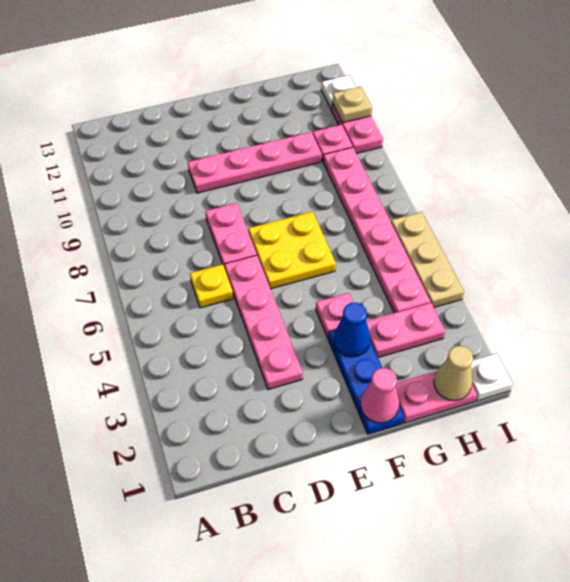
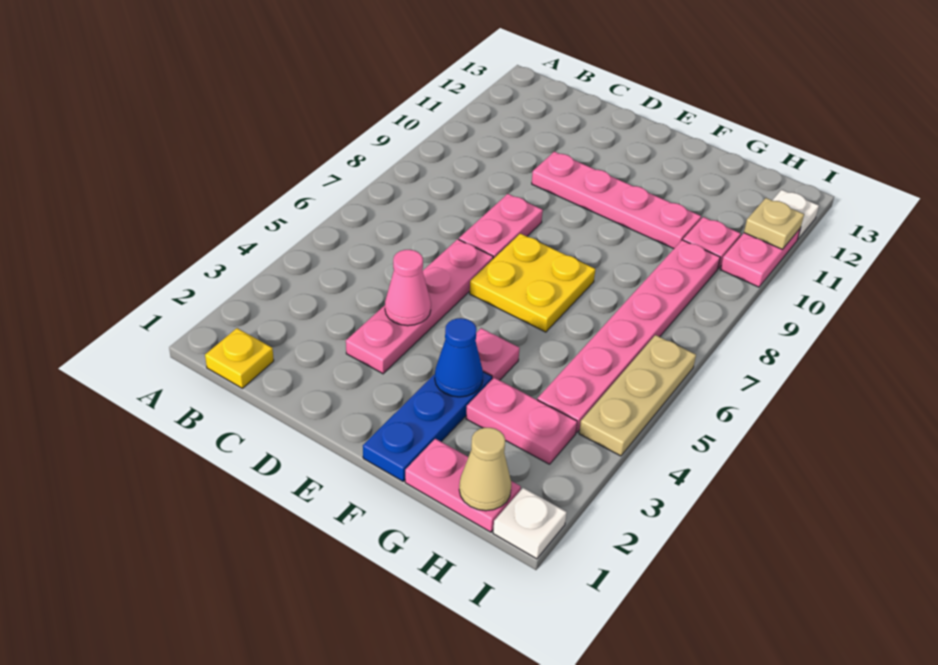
yellow 1x1 plate [190,264,233,308] -> yellow 1x1 plate moved to [205,328,274,388]
pink 1x1 cone [361,368,399,423] -> pink 1x1 cone moved to [385,250,431,326]

